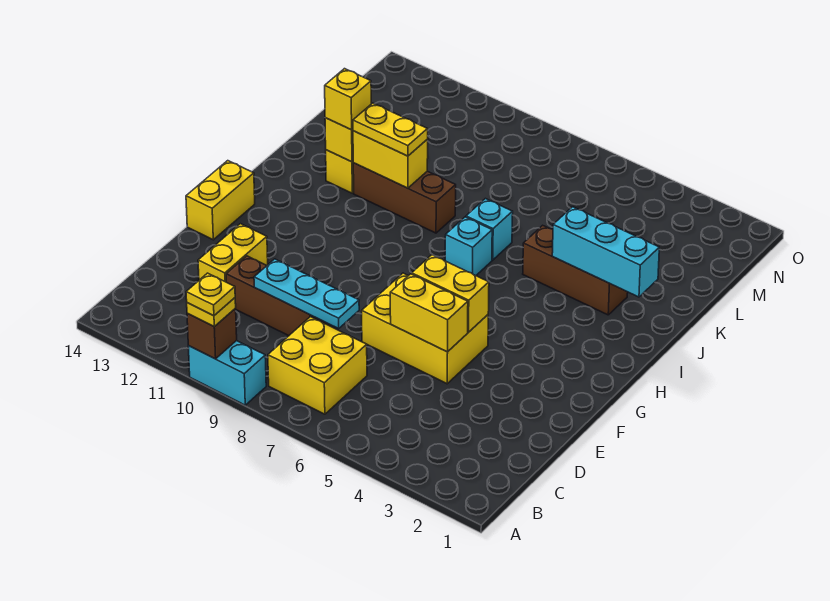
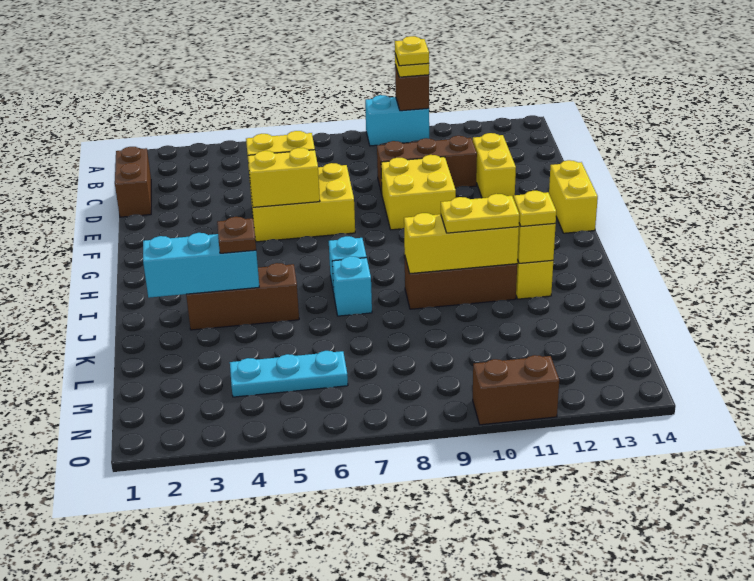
yellow 2x2 brick [268,317,367,414] -> yellow 2x2 brick moved to [381,155,456,230]
none -> brown 1x2 brick [115,147,151,217]
cyan 1x3 plate [254,259,359,328] -> cyan 1x3 plate moved to [230,351,348,397]
none -> brown 1x1 plate [217,217,256,253]
yellow 1x2 brick [353,131,428,188] -> yellow 1x3 brick [404,213,519,274]
yellow 1x1 brick [325,69,371,130] -> yellow 1x1 plate [514,191,556,226]
none -> brown 1x2 brick [473,355,559,425]

